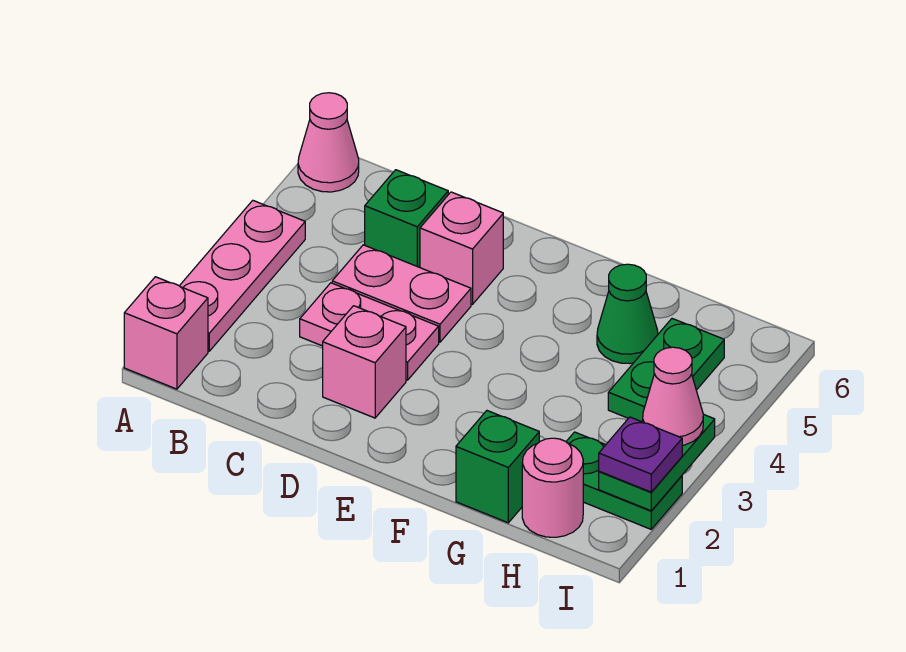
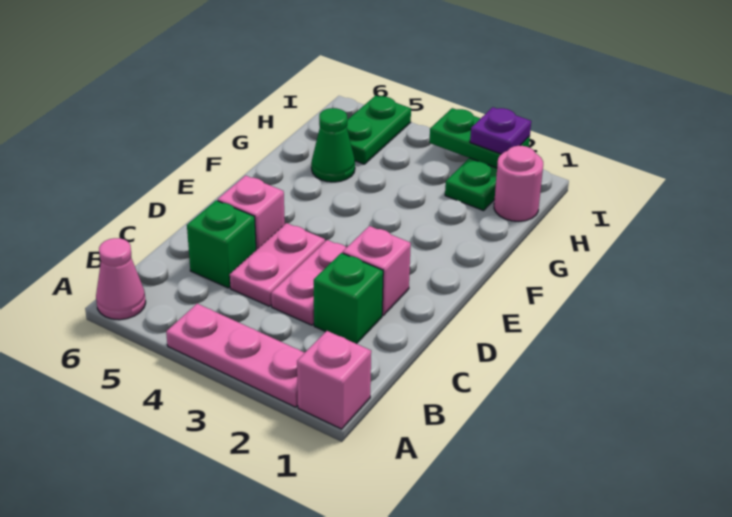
green 1x1 brick [456,411,539,523] -> green 1x1 brick moved to [314,253,383,344]
green 1x2 plate [608,319,724,422] -> green 1x2 plate turned to [347,96,411,164]
pink 1x1 cone [643,347,703,445] -> none

